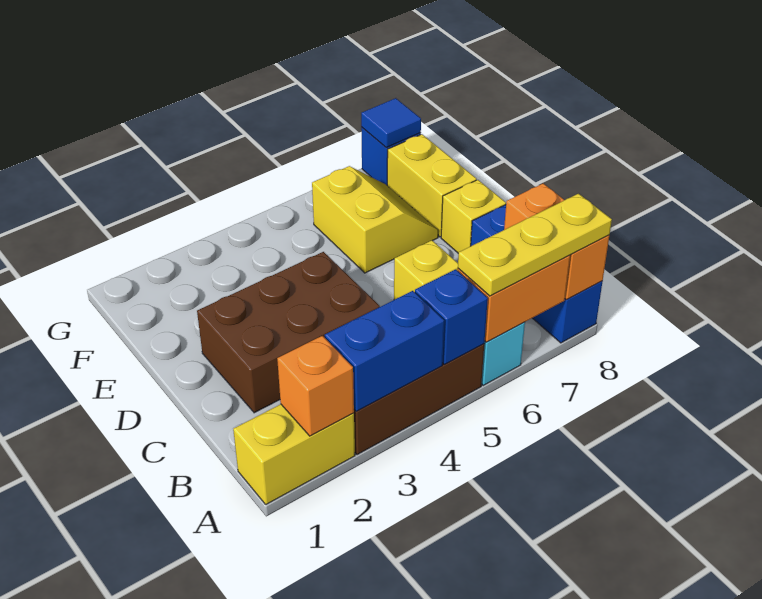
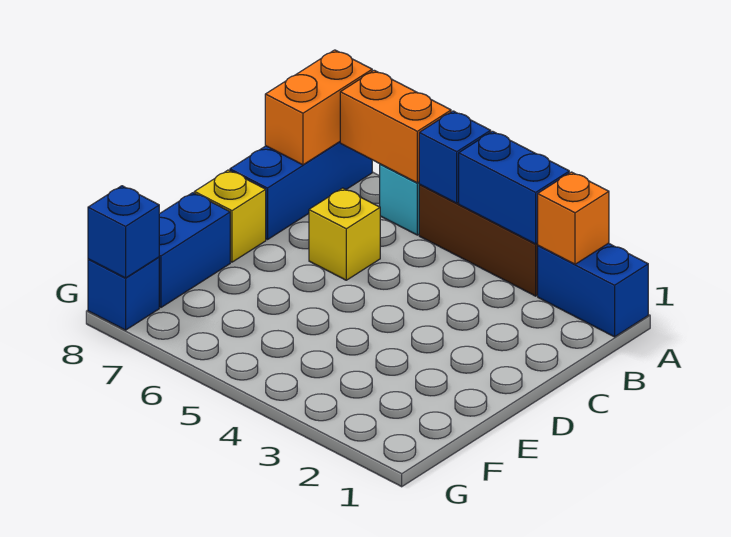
yellow 1x2 brick [233,404,355,504] -> blue 1x2 brick [538,243,648,337]
yellow 1x3 plate [458,194,612,296] -> none
brown 2x3 brick [197,252,380,413] -> none
yellow 2x2 slope [312,166,438,273] -> none
yellow 1x2 brick [387,134,477,237] -> blue 1x2 brick [159,193,230,307]
blue 1x1 tile [361,98,421,147] -> blue 1x1 brick [88,186,159,278]

